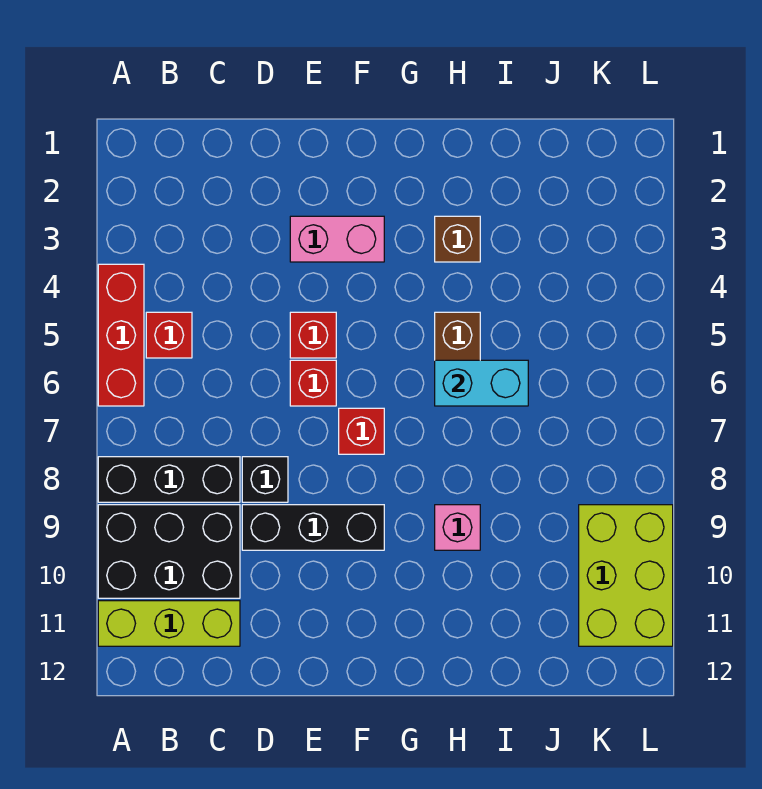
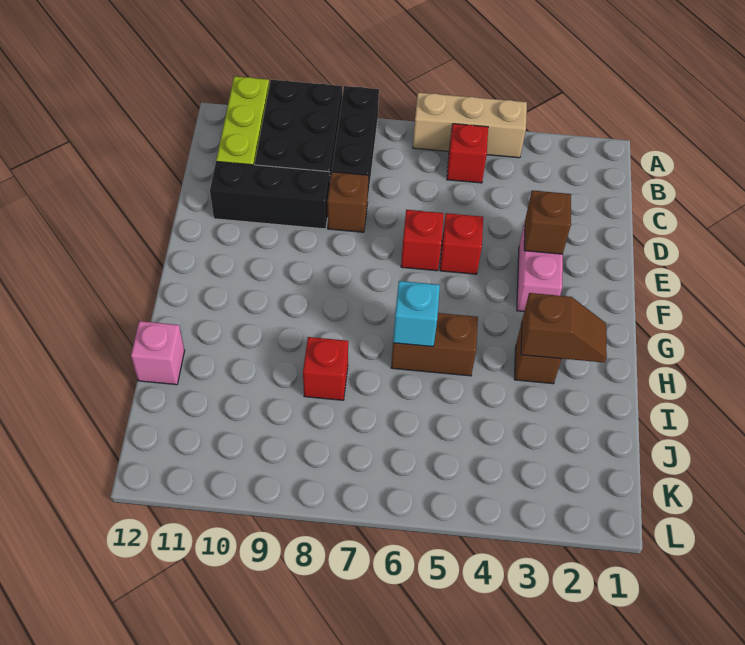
red 1x3 brick [98,264,144,406] -> tan 1x3 brick [413,93,527,158]
black 1x1 brick [242,457,288,502] -> brown 1x1 brick [327,172,369,232]
black 1x3 brick [242,505,384,550] -> black 1x3 brick turned to [210,162,330,229]
none -> brown 1x1 brick [524,190,571,254]
red 1x1 brick [339,408,384,454] -> red 1x1 brick moved to [303,337,348,400]
none -> brown 1x2 slope [521,293,607,363]
cyan 1x2 brick [435,360,528,406] -> cyan 1x1 brick [393,281,440,347]
pink 1x1 brick [435,505,480,550] -> pink 1x1 brick moved to [131,321,185,385]
lime 2x3 brick [579,505,673,646] -> none

